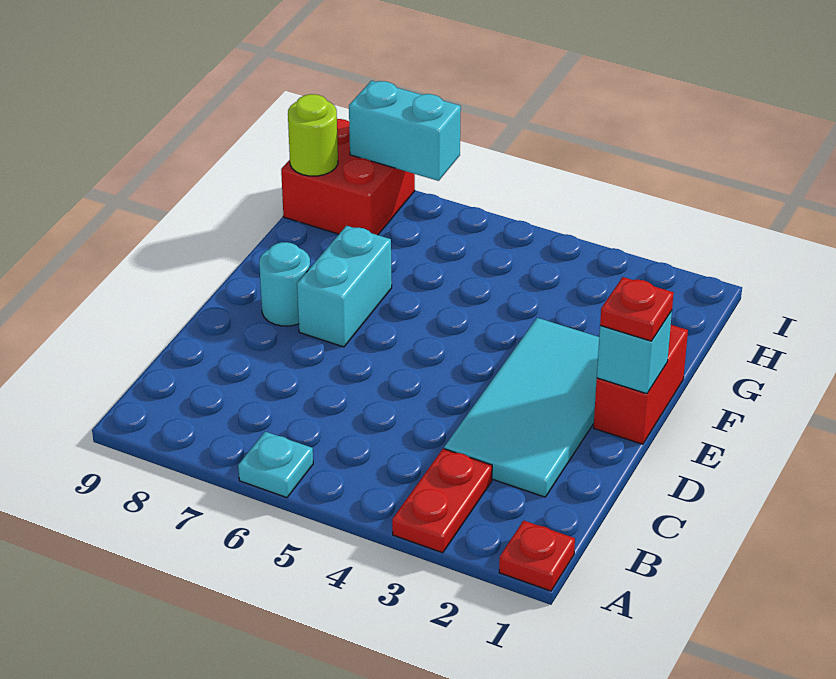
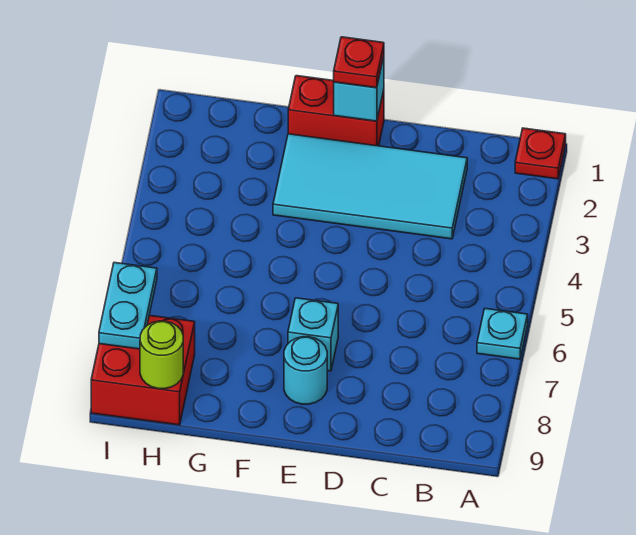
red 1x2 plate [392,449,492,553] -> none
cyan 1x2 brick [297,226,392,347] -> cyan 1x1 brick [288,298,338,371]
cyan 1x2 brick [349,81,461,181] -> cyan 1x2 plate [99,263,157,349]

